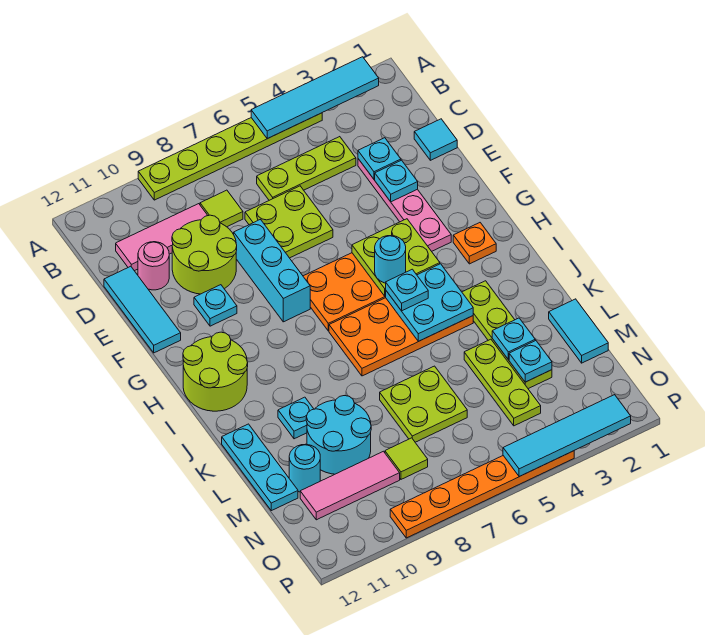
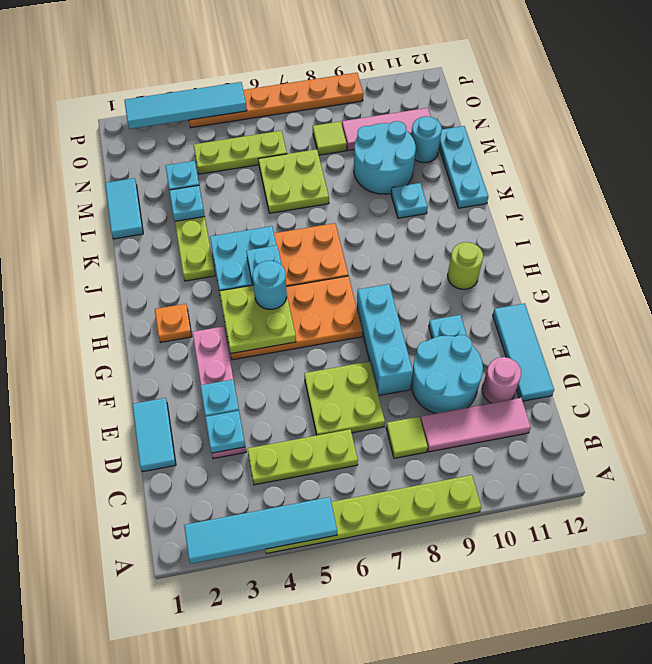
cyan 1x1 tile [414,119,457,160] -> cyan 1x2 tile [132,398,176,472]
lime 2x2 round brick [172,215,237,294] -> cyan 2x2 round brick [411,335,483,413]
lime 2x2 round brick [183,332,248,411] -> lime 1x1 round brick [448,242,483,289]
lime 1x3 plate [464,339,541,426] -> lime 1x3 plate turned to [194,131,287,174]

